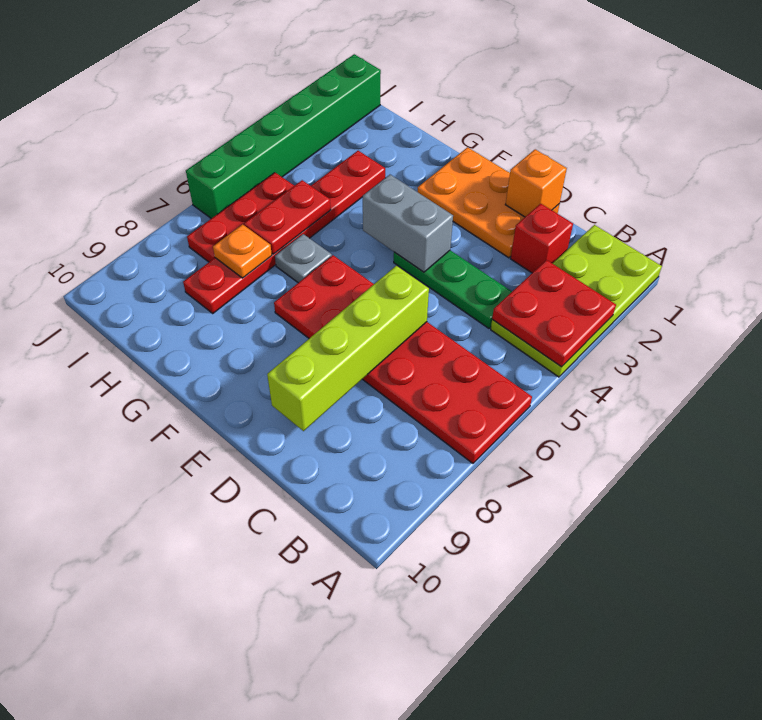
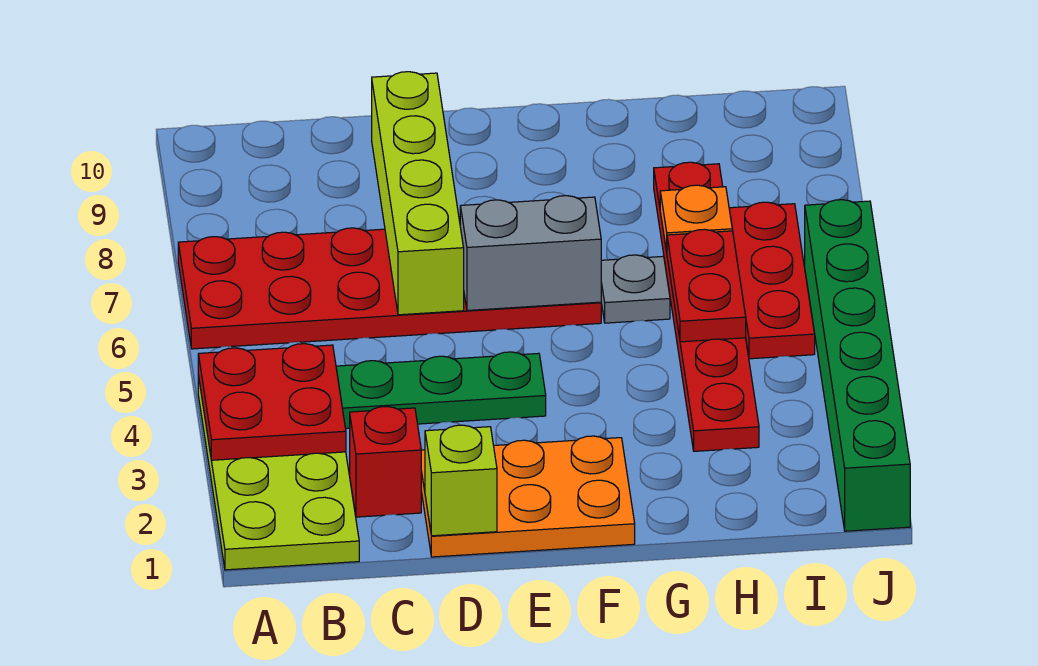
orange 1x1 brick [505,149,567,217] -> lime 1x1 brick [425,425,497,536]
grey 1x2 brick [363,175,453,272] -> grey 1x2 brick moved to [460,196,601,311]

